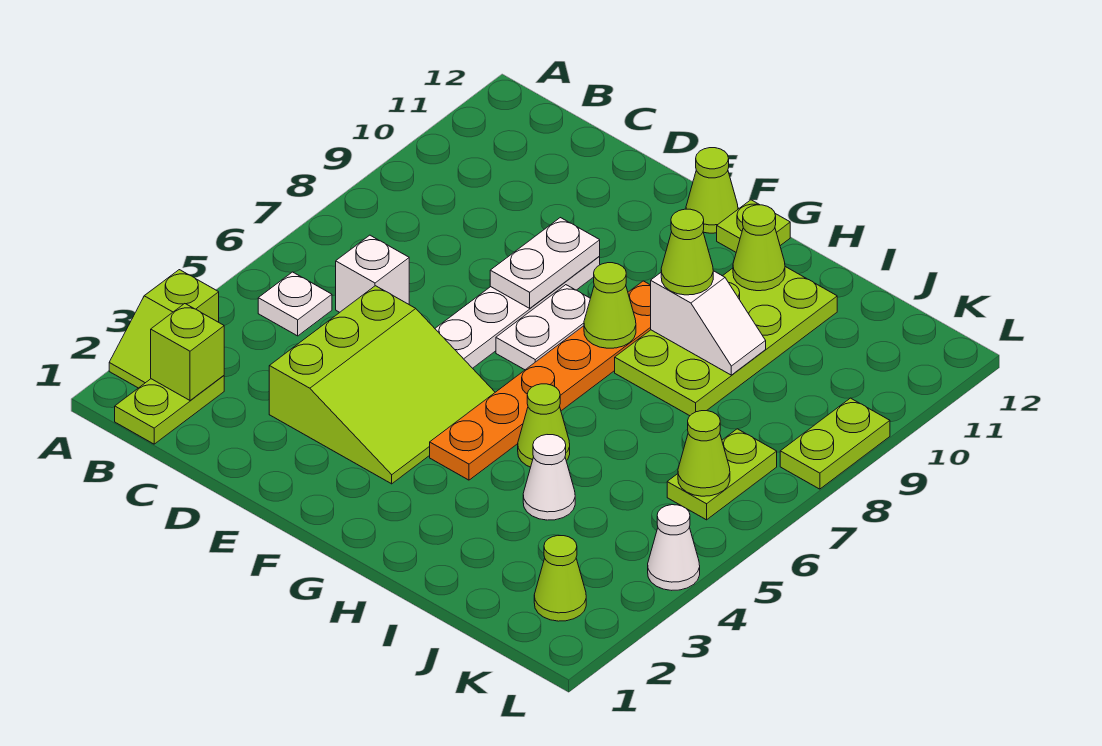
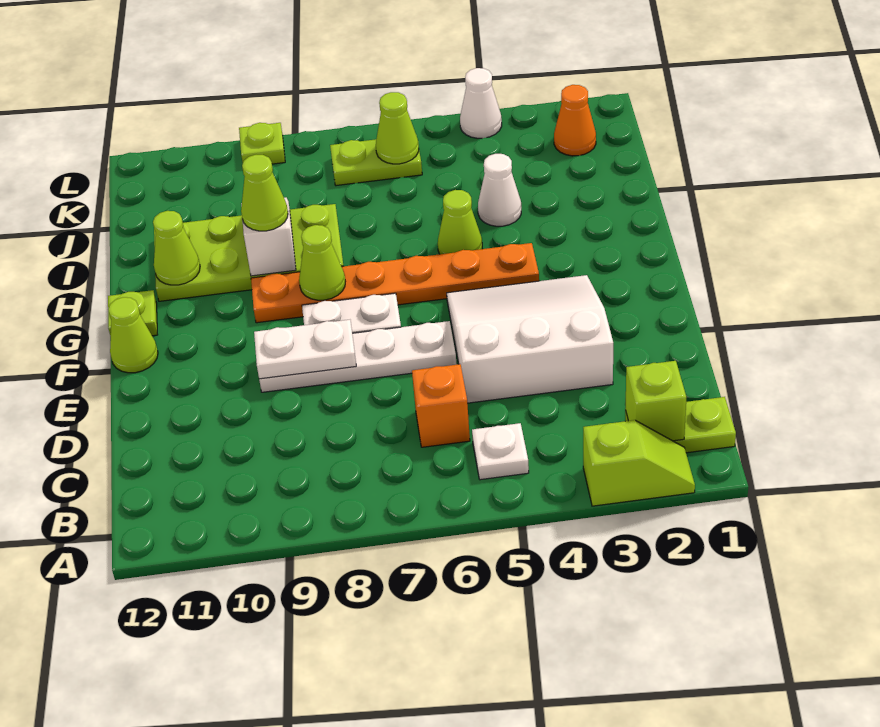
white 1x1 brick [336,235,409,312] -> orange 1x1 brick [412,364,470,447]
lime 3x3 slope [269,286,495,484] -> white 3x3 slope [447,275,613,403]
lime 1x1 cone [534,536,586,621] -> orange 1x1 cone [554,85,596,156]
lime 1x2 plate [780,398,890,489] -> lime 1x1 plate [239,123,285,164]

